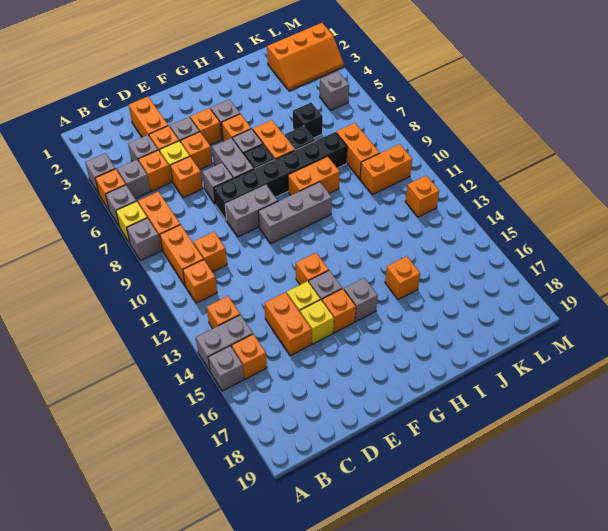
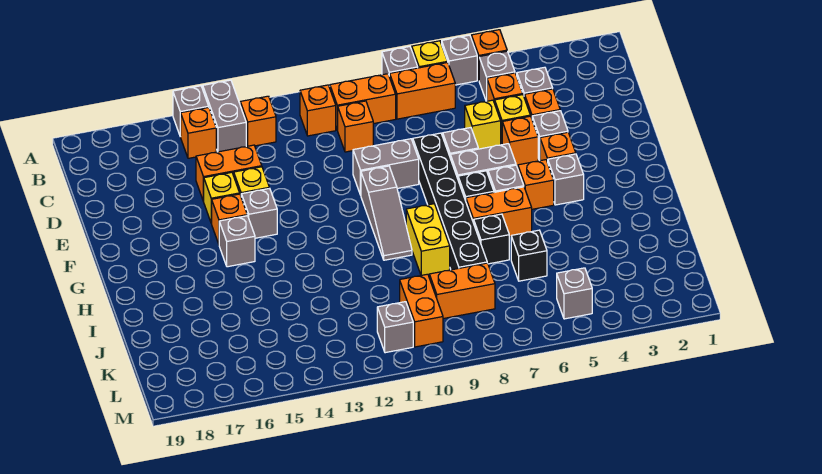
grey 1x1 brick [85,153,115,194] -> grey 1x1 brick moved to [377,302,413,353]
orange 1x2 brick [129,97,168,137] -> none
orange 1x1 brick [170,157,203,198] -> yellow 1x1 brick [465,100,501,149]
grey 1x2 brick [225,185,278,237] -> grey 1x2 brick turned to [353,139,419,195]
grey 1x3 brick [258,182,332,243] -> grey 1x3 slope [361,166,412,260]
orange 1x1 brick [296,253,329,285] -> none
orange 1x2 brick [288,156,340,195] -> yellow 1x2 brick [406,204,450,275]
orange 1x1 brick [385,256,420,300] -> none
orange 2x3 slope [267,23,344,91] -> none
orange 1x1 brick [405,176,439,217] -> none

